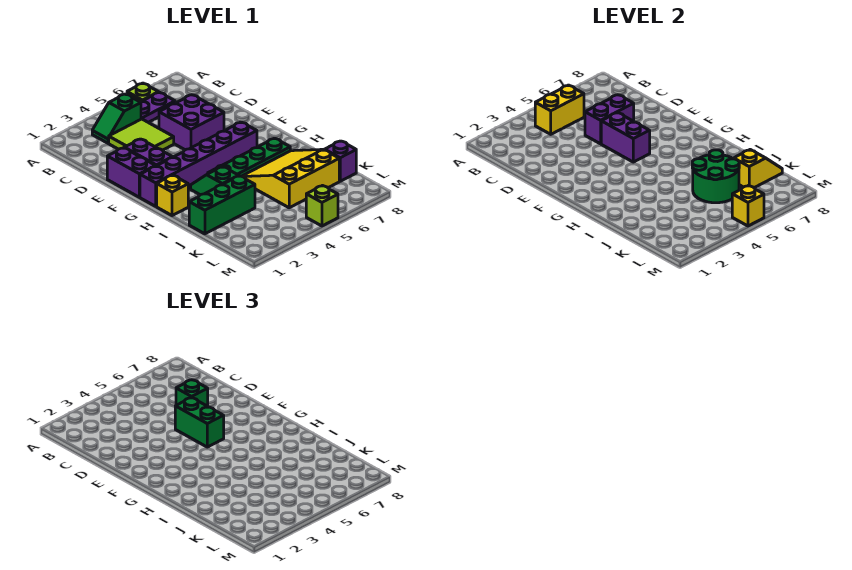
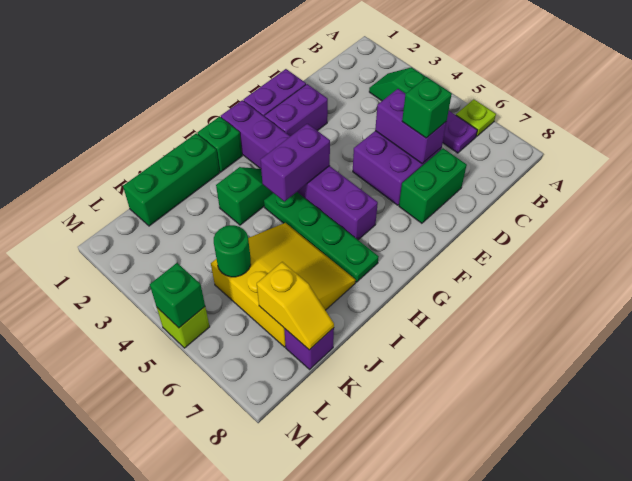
yellow 1x2 brick [535,85,584,134] -> none
lime 2x2 tile [109,119,174,150] -> none
purple 1x2 brick [601,113,650,162] -> purple 1x2 brick moved to [261,124,330,202]
green 1x2 brick [175,397,224,447] -> green 1x2 brick moved to [399,148,467,223]
yellow 1x1 brick [157,175,188,216] -> green 1x1 brick [197,117,242,172]
green 1x3 brick [189,176,255,234] -> green 1x3 brick turned to [123,133,220,226]
green 2x2 round brick [692,150,739,203] -> green 1x1 round brick [214,225,251,277]
yellow 1x1 brick [732,186,764,226] -> green 1x1 brick [150,263,205,328]

